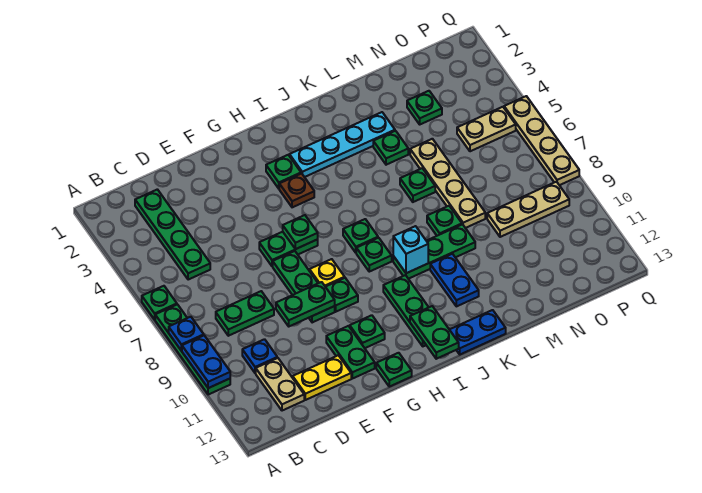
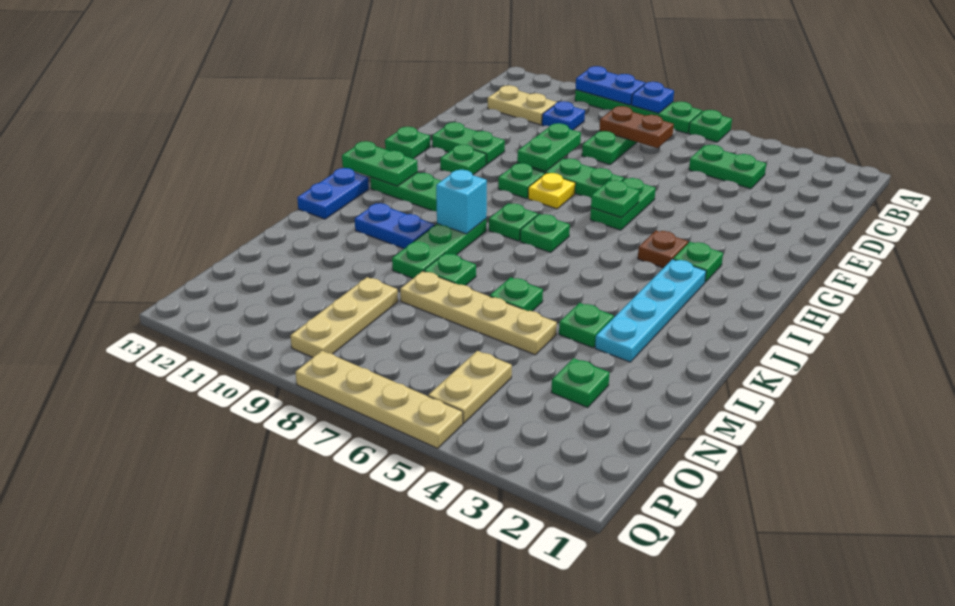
green 1x4 plate [135,189,210,280] -> green 1x2 plate [689,145,766,189]
none -> brown 1x2 plate [599,106,674,148]
yellow 1x2 plate [293,355,351,400] -> none

